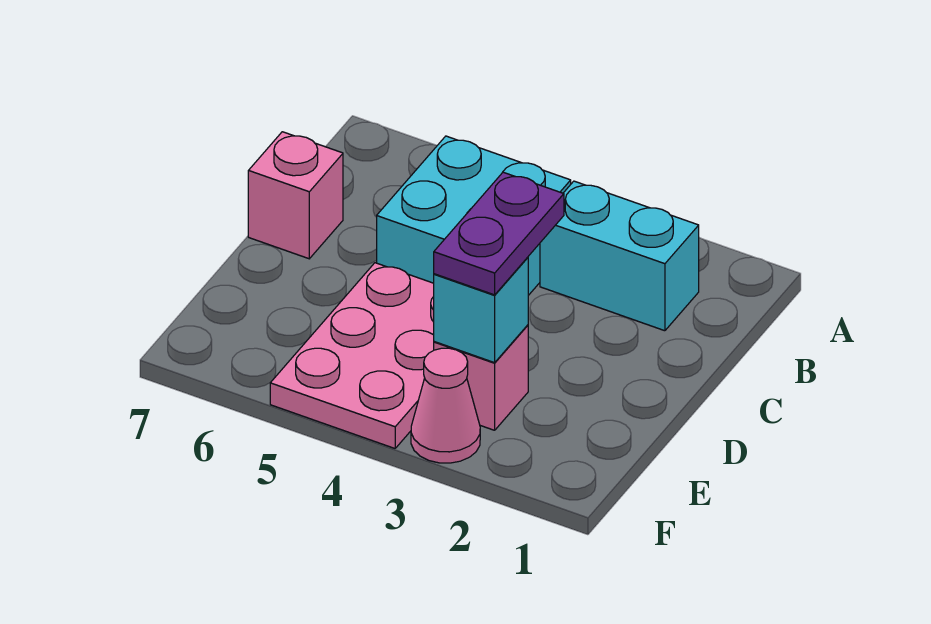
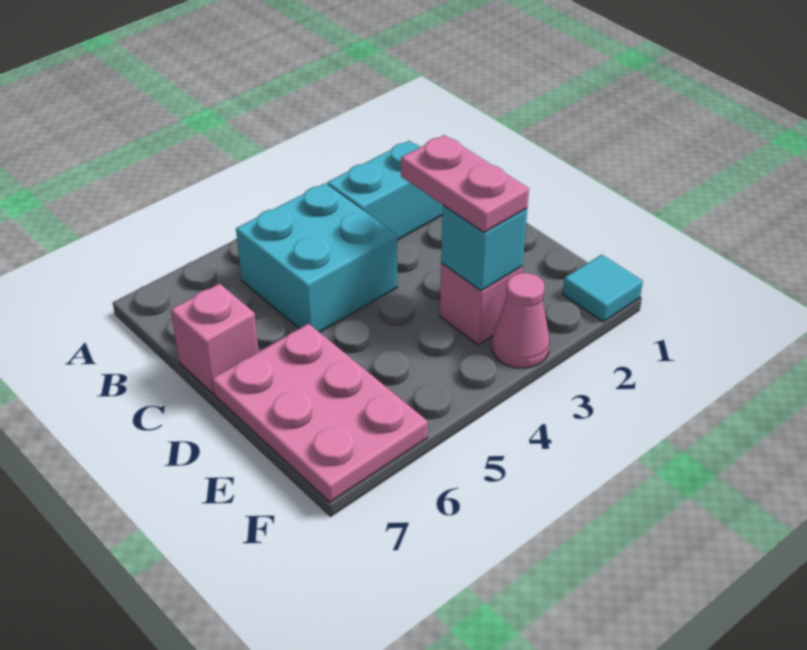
purple 1x2 plate [434,172,564,295] -> pink 1x2 plate [401,135,529,232]
pink 2x3 plate [270,263,434,448] -> pink 2x3 plate moved to [212,324,428,502]
none -> cyan 1x1 tile [563,255,643,322]

